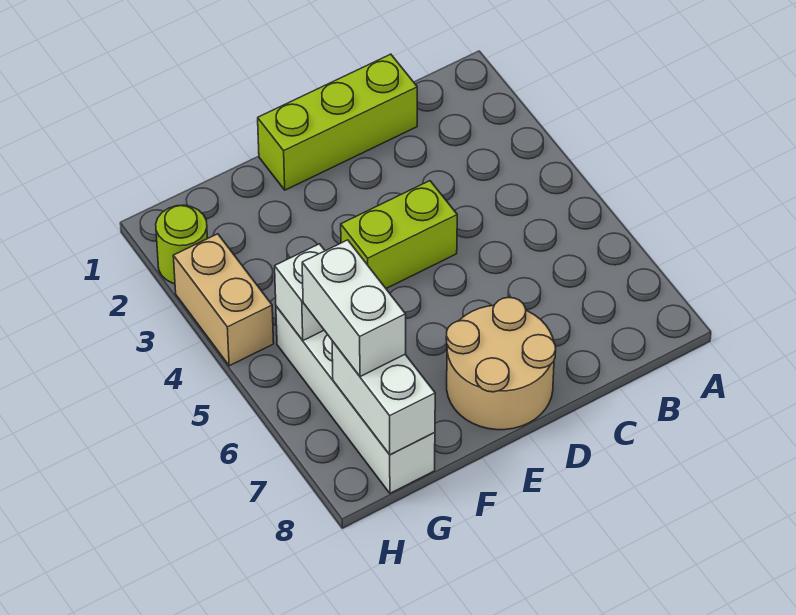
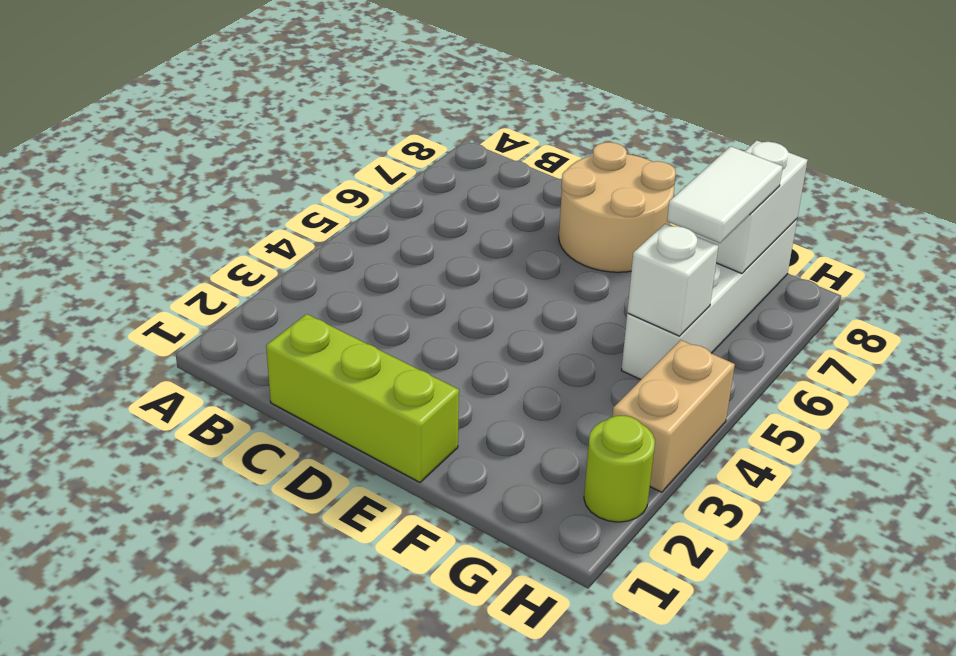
lime 1x2 brick [341,181,457,288] -> none
white 1x2 brick [302,240,406,377] -> white 1x2 tile [667,146,783,243]

